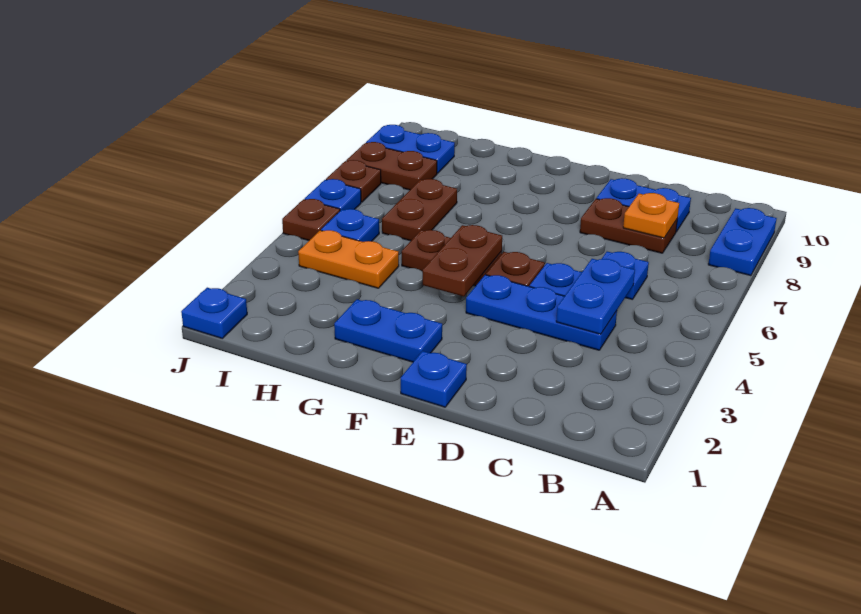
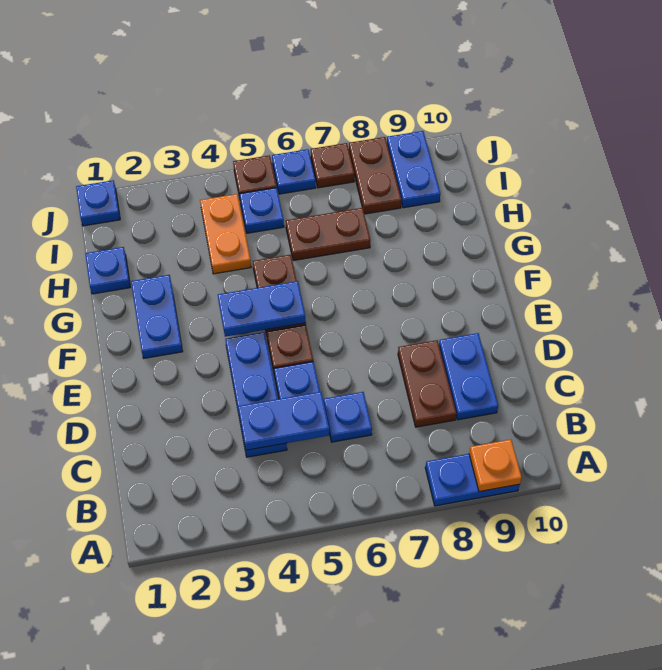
orange 1x1 plate [623,193,679,238] -> orange 1x1 plate moved to [469,439,522,492]
blue 1x1 plate [401,351,467,407] -> blue 1x1 plate moved to [85,247,130,294]
brown 1x2 plate [423,225,502,296] -> blue 1x2 plate [218,281,306,337]

